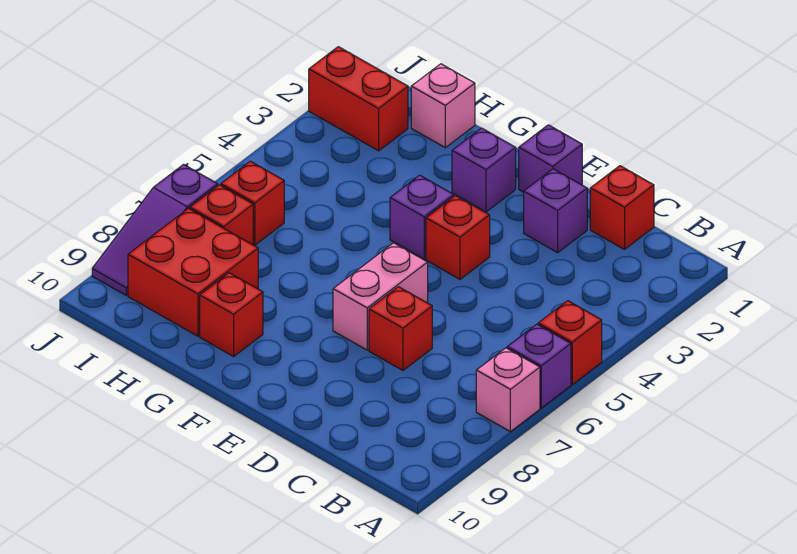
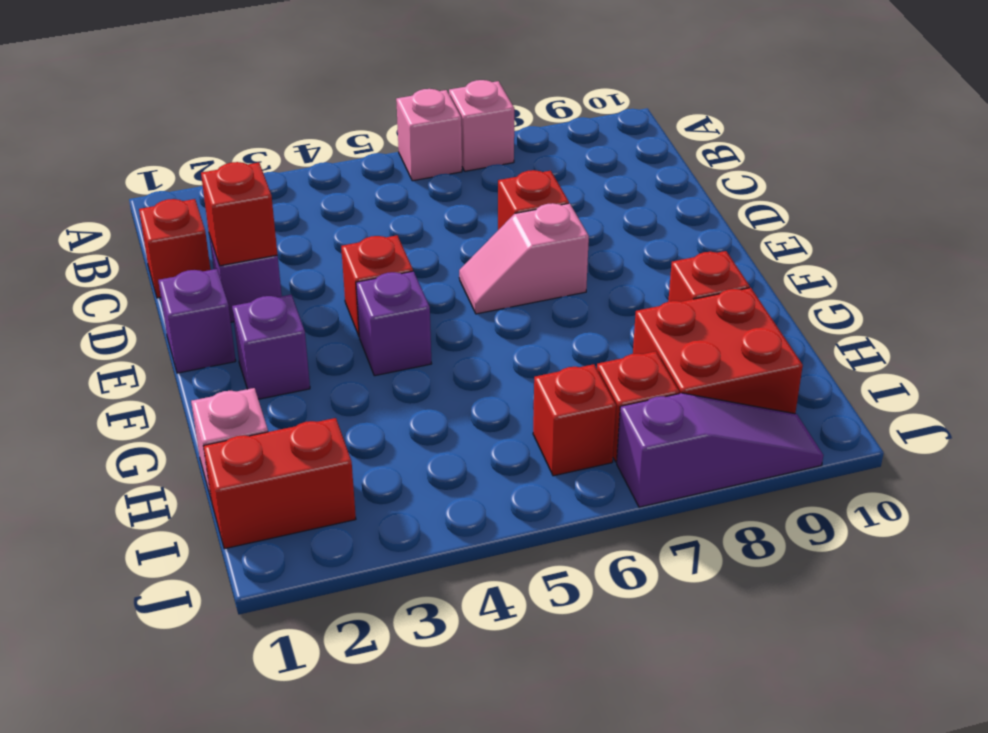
red 1x1 brick [538,301,602,384] -> red 1x1 brick moved to [201,162,277,266]
purple 1x1 brick [507,324,571,408] -> pink 1x1 brick [396,89,462,181]
pink 1x2 brick [333,243,428,350] -> pink 1x2 slope [459,203,589,314]
red 1x2 brick [309,47,408,151] -> red 1x2 brick turned to [203,418,356,549]

